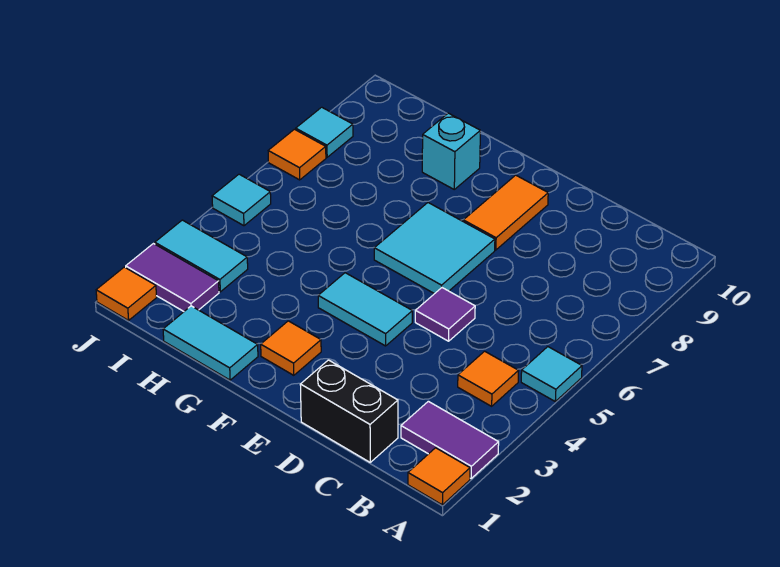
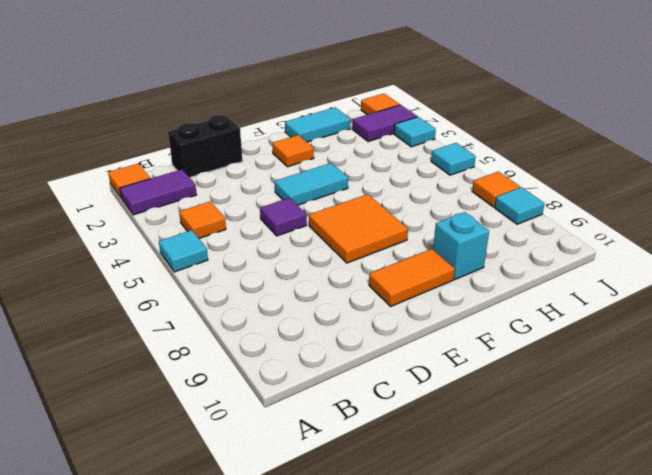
cyan 2x2 tile [374,203,495,294] -> orange 2x2 tile [309,194,408,263]
orange 1x2 tile [463,175,548,250] -> orange 1x2 tile turned to [369,249,455,306]
cyan 1x2 tile [155,220,248,292] -> cyan 1x1 tile [394,117,436,147]

